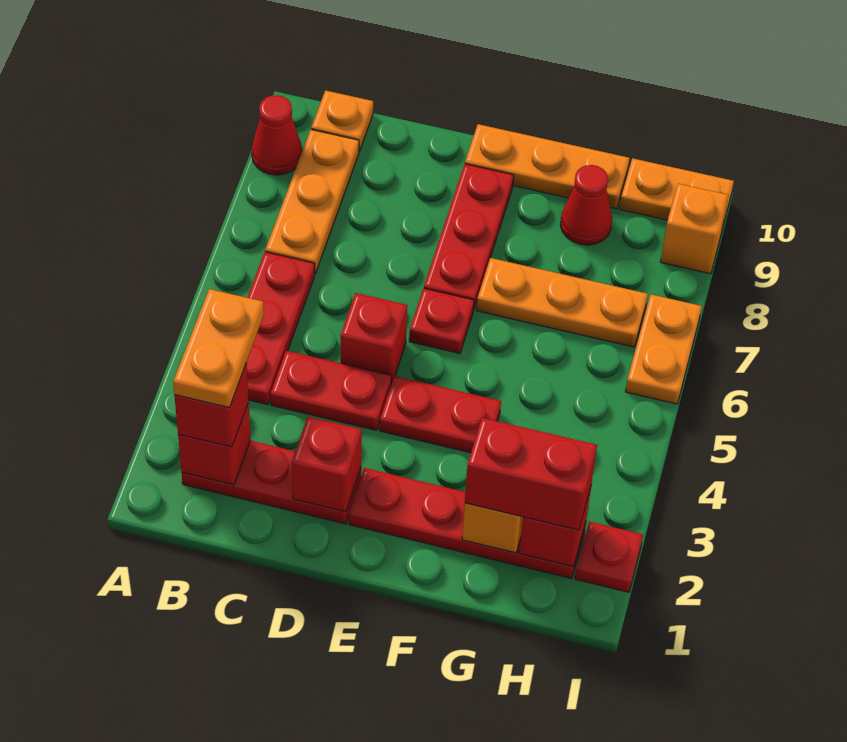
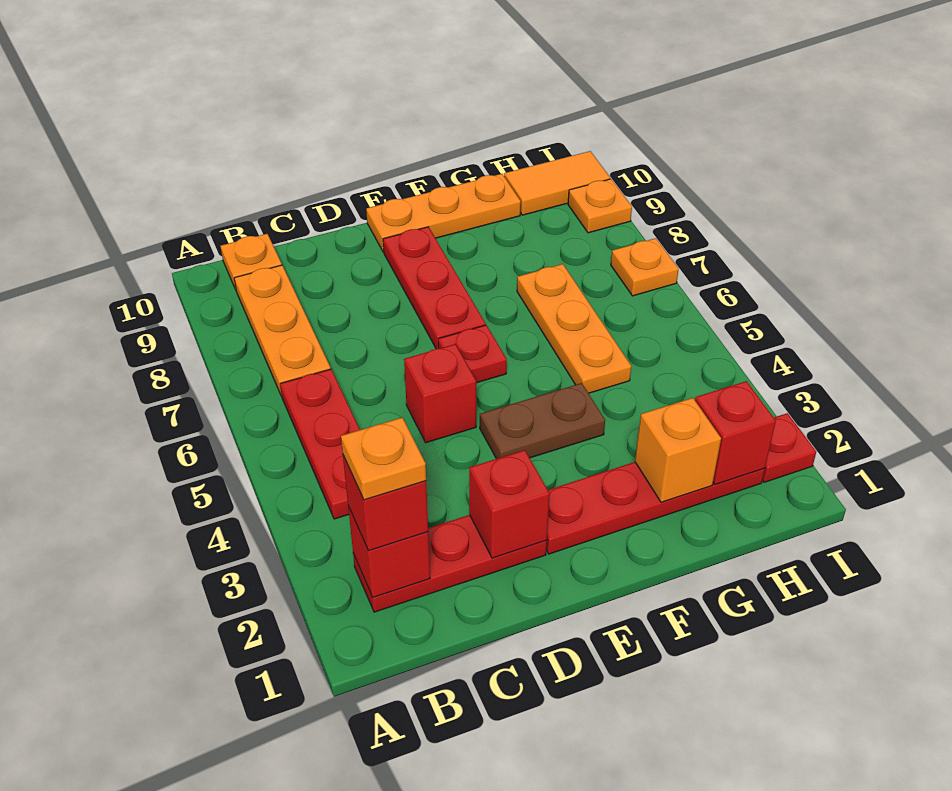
red 1x1 cone [252,95,302,175] -> none
orange 1x2 plate [173,289,264,408] -> orange 1x1 plate [341,418,426,500]
red 1x2 plate [271,351,392,430] -> none
red 1x2 plate [380,376,501,453] -> brown 1x2 plate [480,383,605,459]
orange 1x3 plate [477,258,648,347] -> orange 1x3 plate turned to [517,264,631,393]
red 1x2 brick [465,418,597,530] -> none
red 1x1 cone [560,165,612,245] -> none
orange 1x2 plate [620,158,734,228] -> orange 1x2 tile [504,151,610,215]
orange 1x2 plate [626,294,702,404] -> orange 1x1 plate [611,238,679,296]
orange 1x1 brick [661,184,728,274] -> orange 1x1 plate [568,179,632,233]

